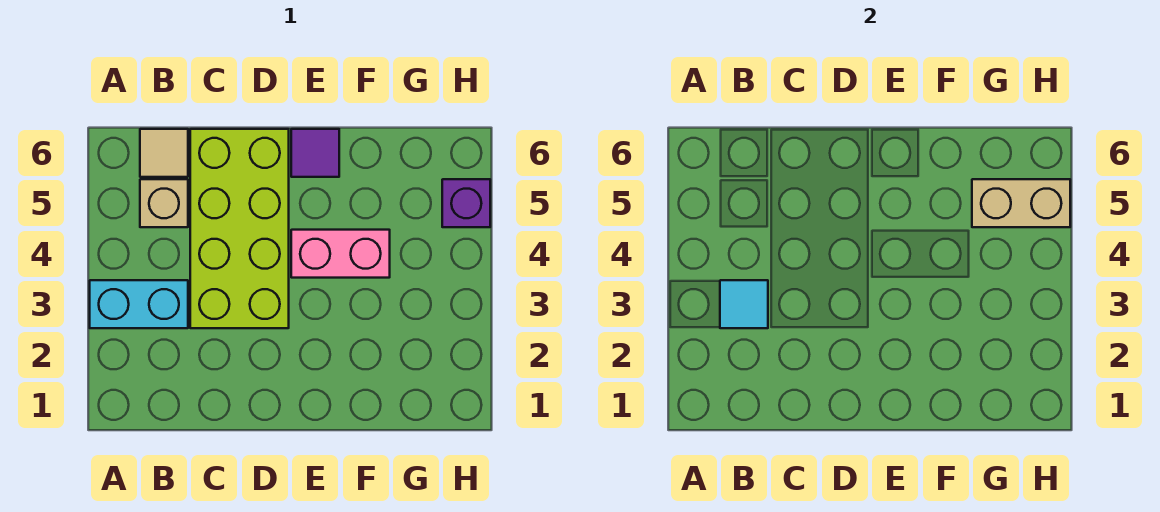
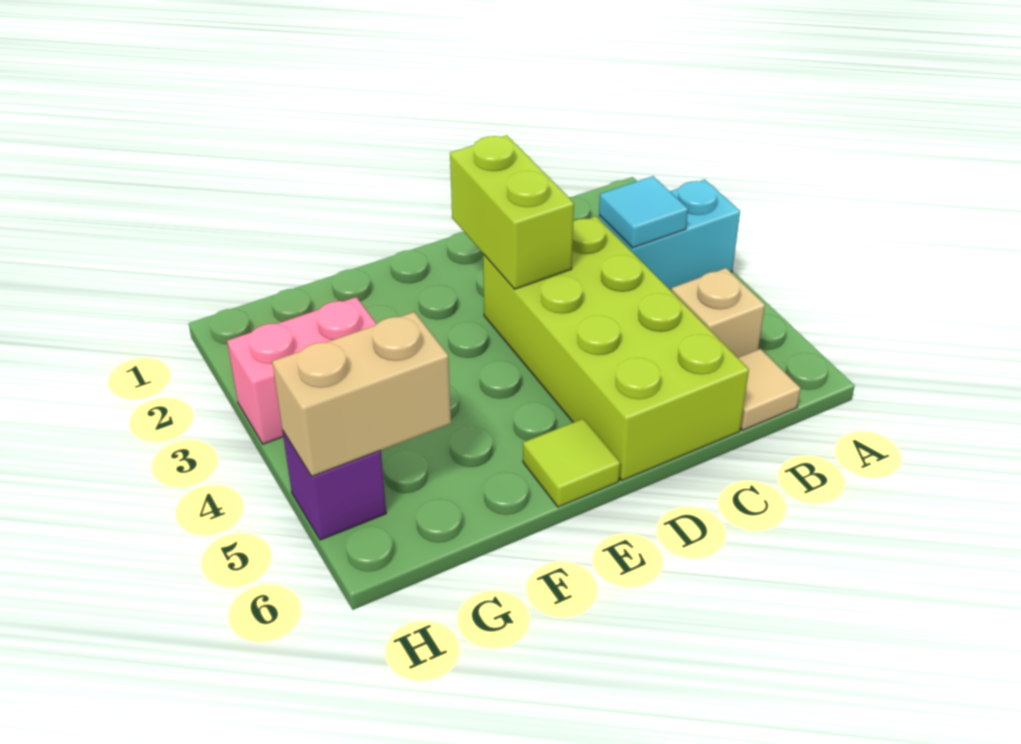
none -> lime 1x2 brick [450,135,574,289]
pink 1x2 brick [291,230,390,278] -> pink 1x2 brick moved to [227,297,376,444]
purple 1x1 tile [291,129,339,177] -> lime 1x1 tile [523,419,620,507]

